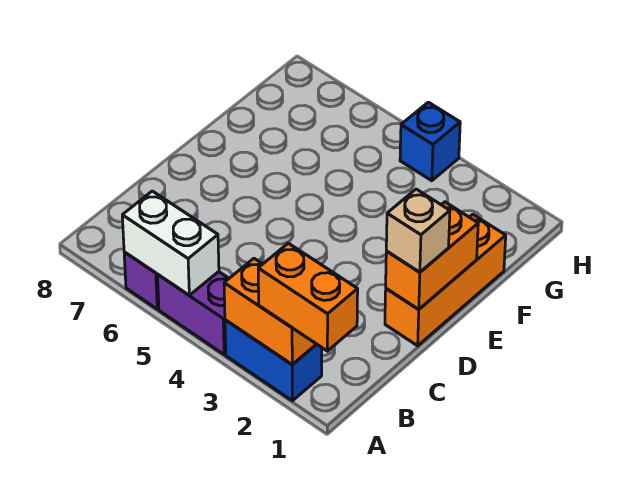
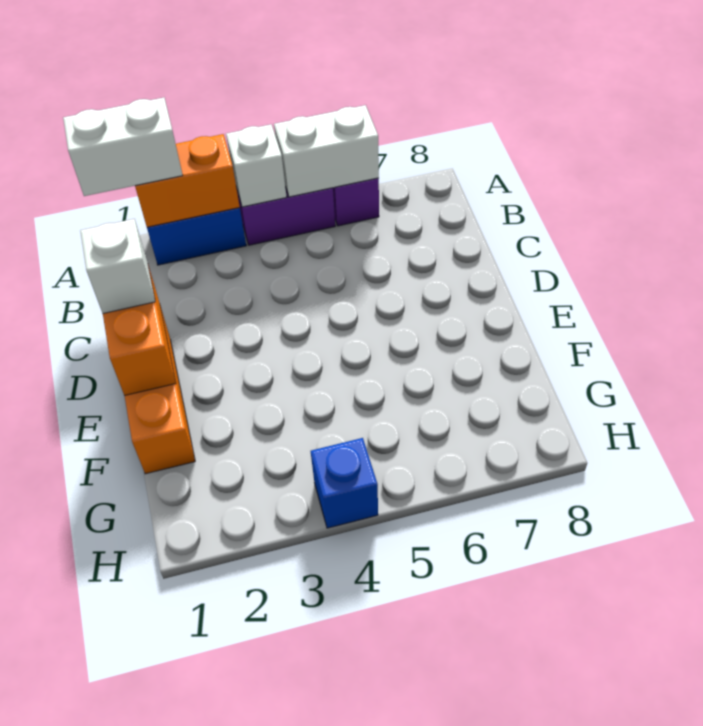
orange 1x2 brick [258,243,358,351] -> white 1x2 brick [63,98,183,196]
none -> white 1x1 brick [226,124,287,207]
tan 1x1 brick [386,189,450,272] -> white 1x1 brick [80,219,155,313]

